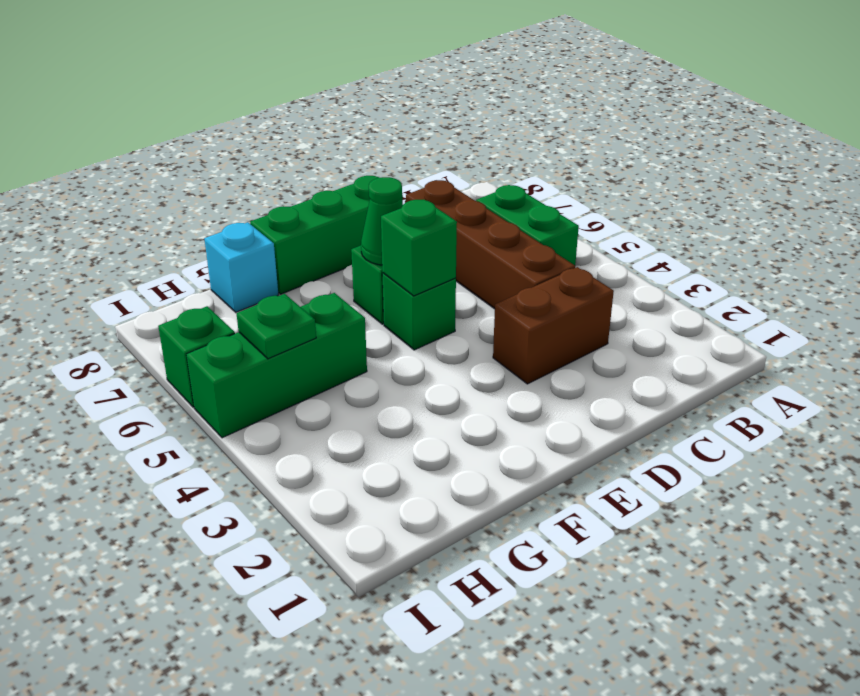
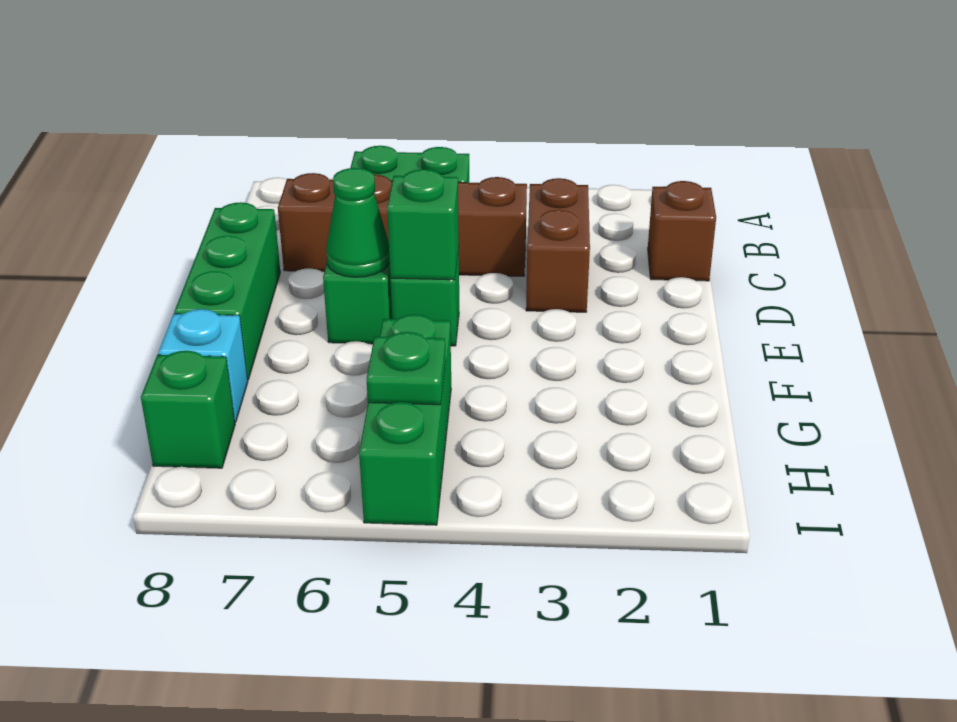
none -> brown 1x1 brick [648,181,716,281]
green 1x1 brick [158,306,235,407] -> green 1x1 brick moved to [141,351,235,468]

